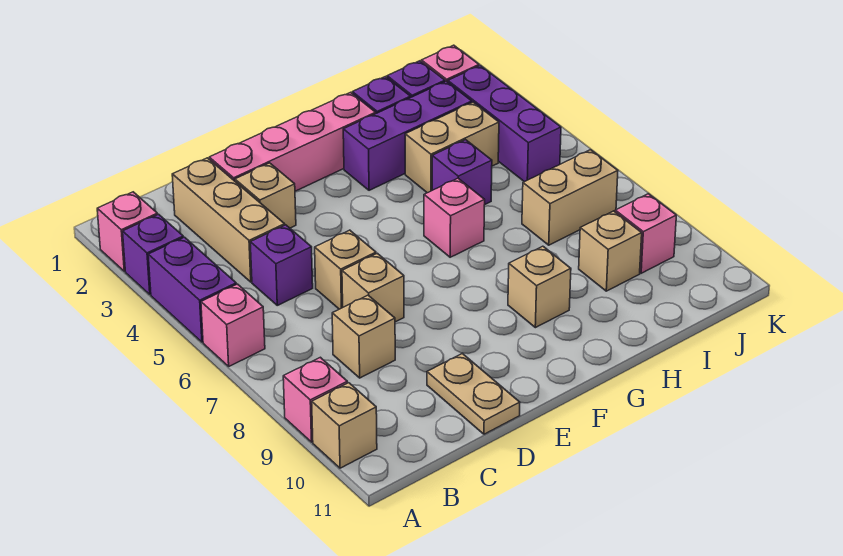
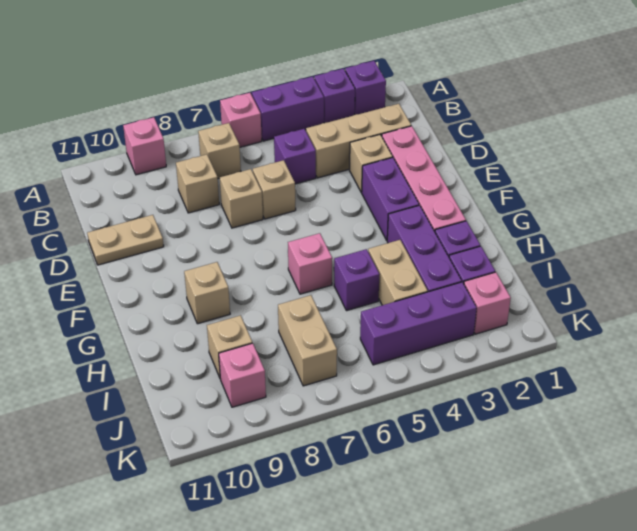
pink 1x1 brick [97,192,158,271] -> purple 1x1 brick [345,61,386,115]
tan 1x1 brick [312,383,377,468] -> tan 1x1 brick moved to [198,123,241,179]
none -> purple 1x2 brick [361,158,419,240]

